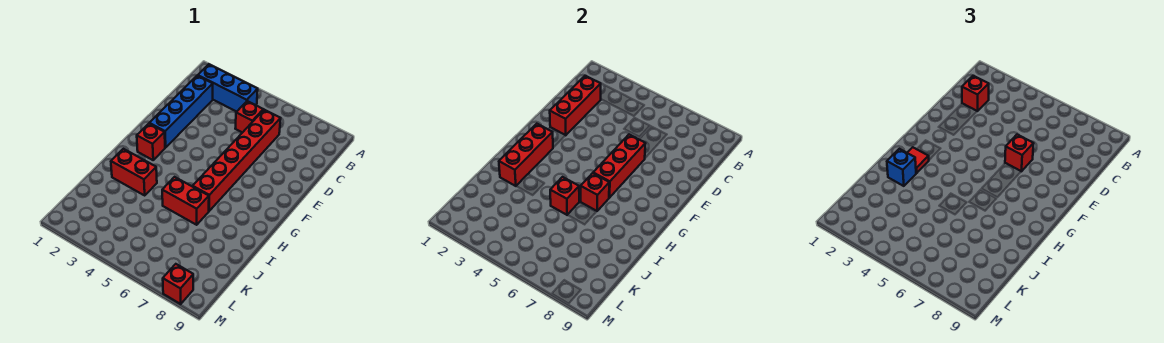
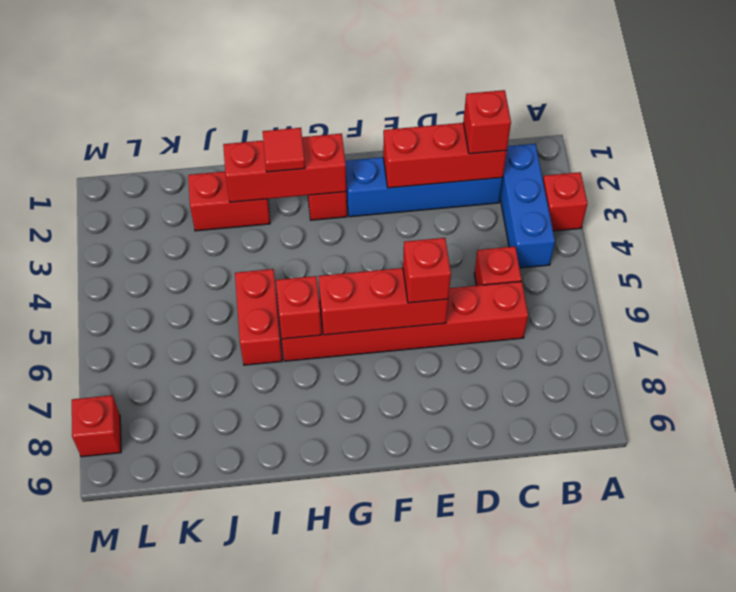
red 1x2 brick [111,149,157,195] -> red 1x2 brick turned to [188,171,270,231]
blue 1x1 brick [887,149,916,186] -> none
red 1x1 brick [550,177,579,215] -> red 1x1 brick moved to [543,172,587,231]

